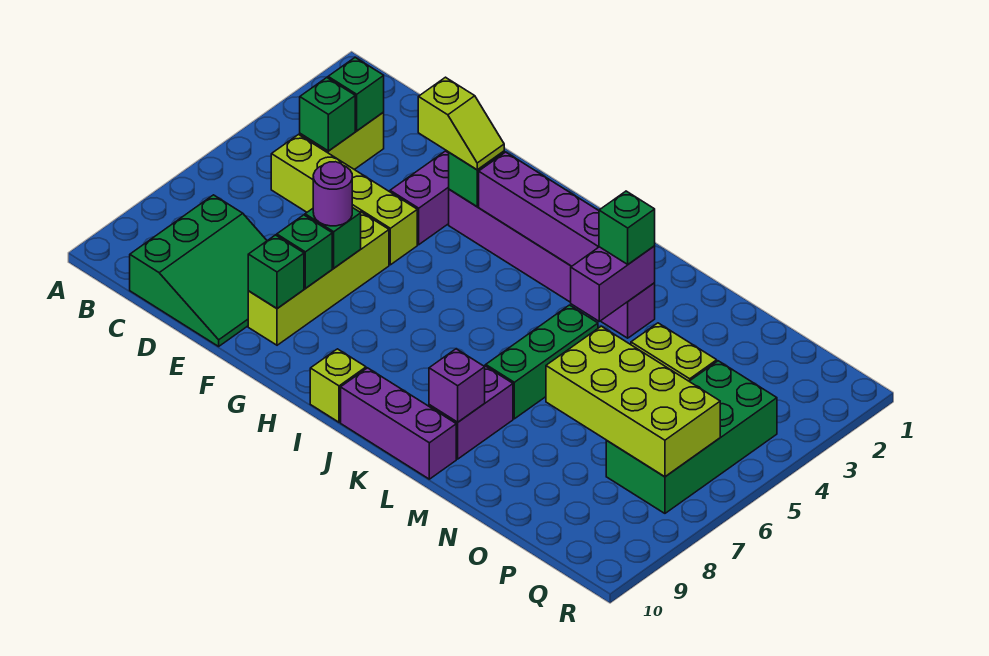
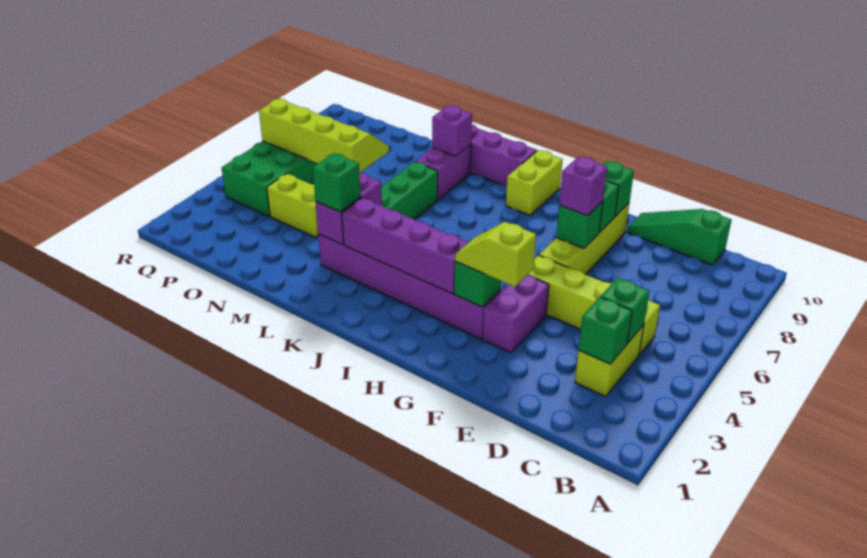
green 3x3 slope [130,195,267,346] -> green 1x3 slope [627,209,731,265]
purple 1x1 round brick [313,162,352,226] -> purple 1x1 brick [559,157,607,216]
lime 1x1 brick [310,349,366,422] -> lime 1x2 brick [506,150,563,215]
lime 2x4 brick [546,326,720,477] -> lime 2x4 slope [259,99,389,173]

